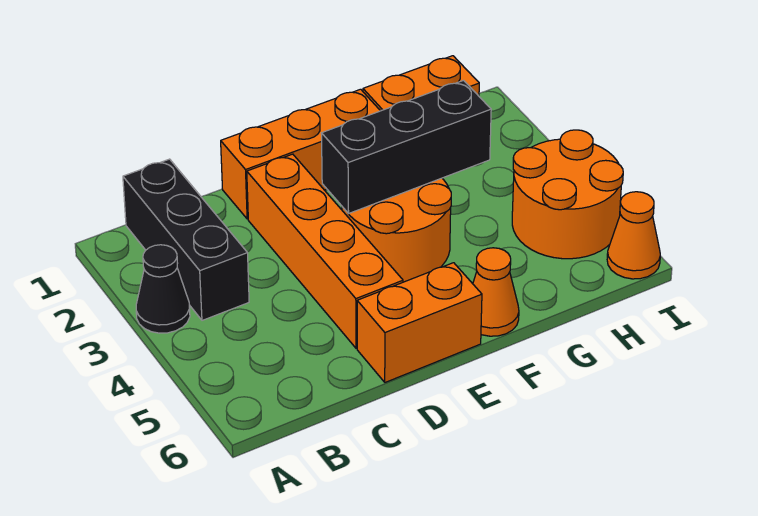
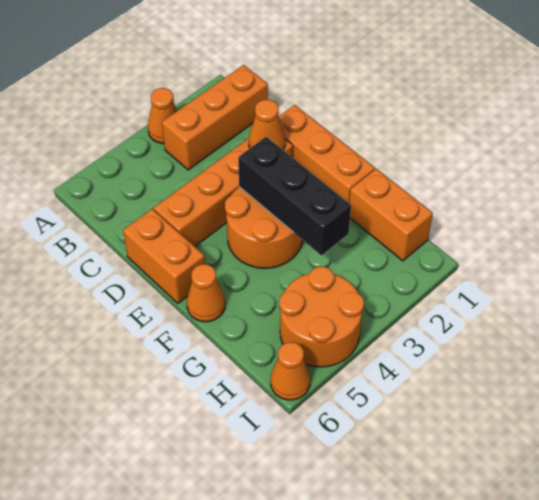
black 1x1 cone [136,245,190,333] -> orange 1x1 cone [148,88,177,144]
black 1x3 brick [123,159,249,320] -> orange 1x3 brick [162,65,268,170]
none -> orange 1x1 cone [249,100,285,150]

